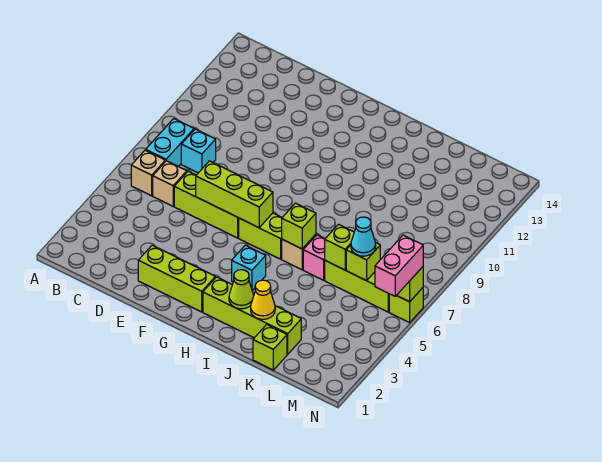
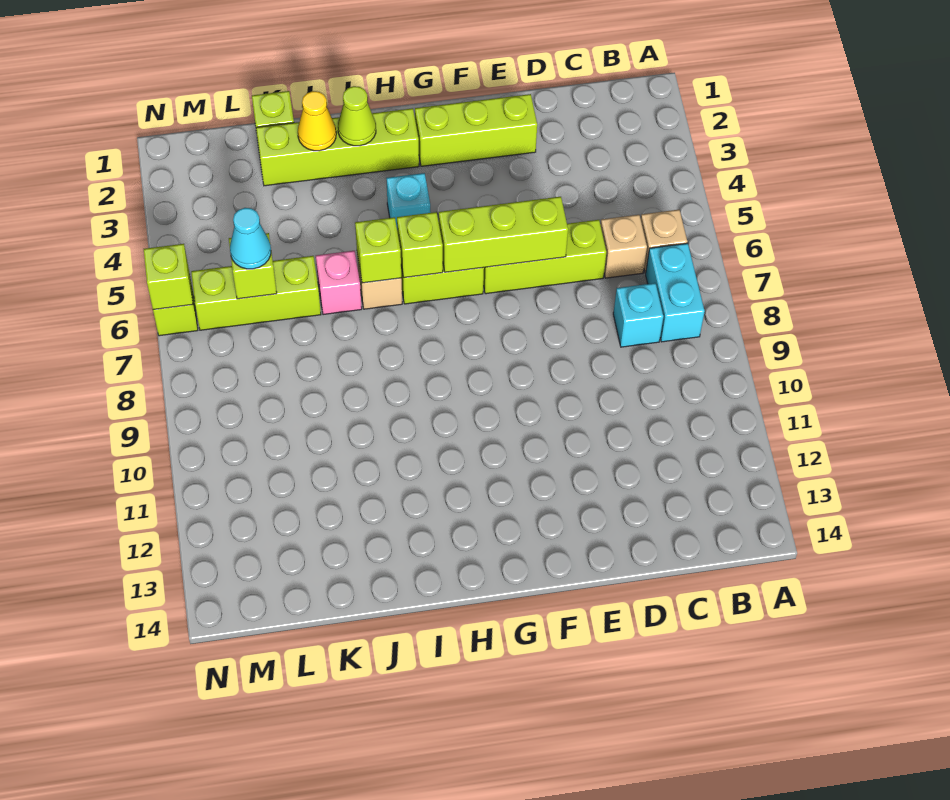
lime 1x1 brick [325,224,354,270] -> lime 1x1 brick moved to [397,212,443,278]
pink 1x2 brick [375,235,423,296] -> none

